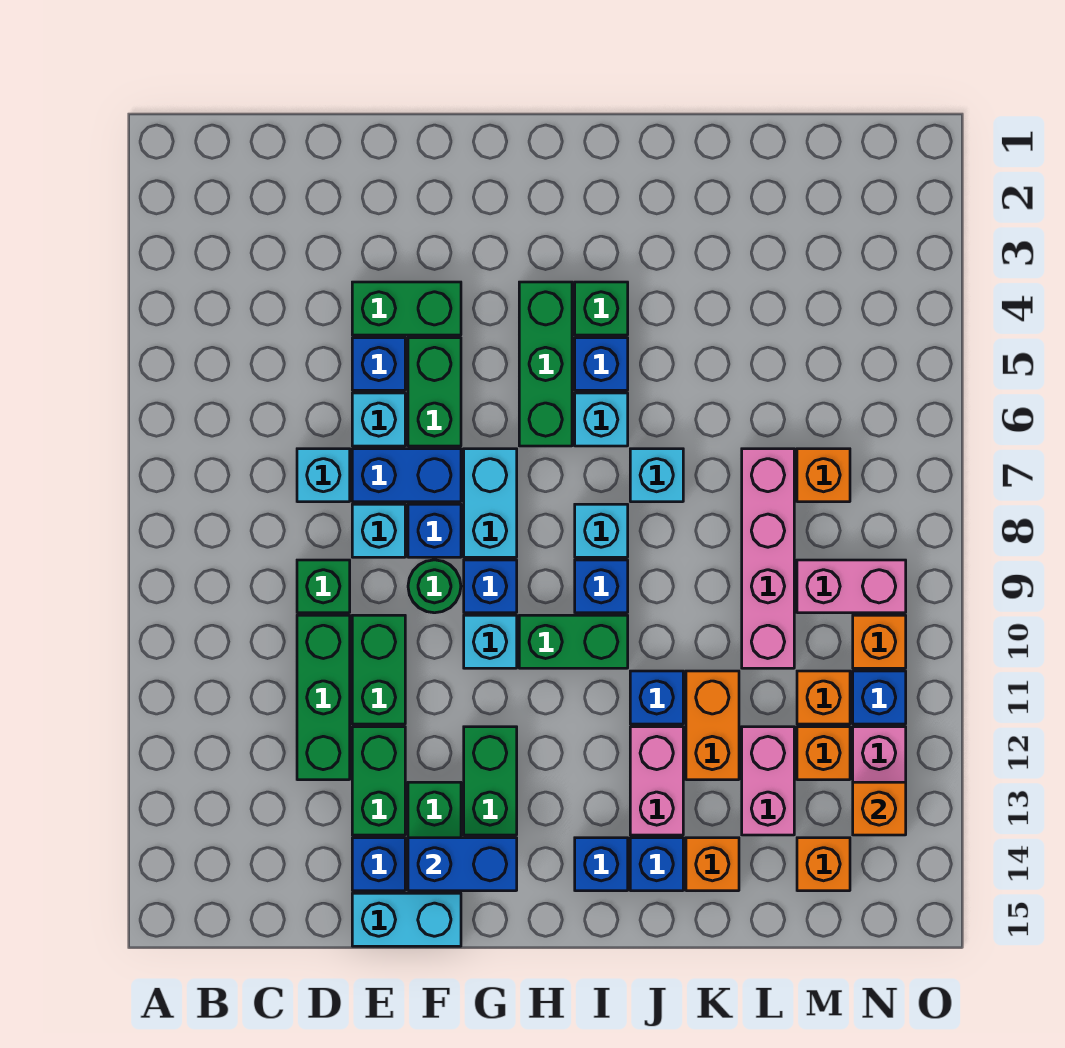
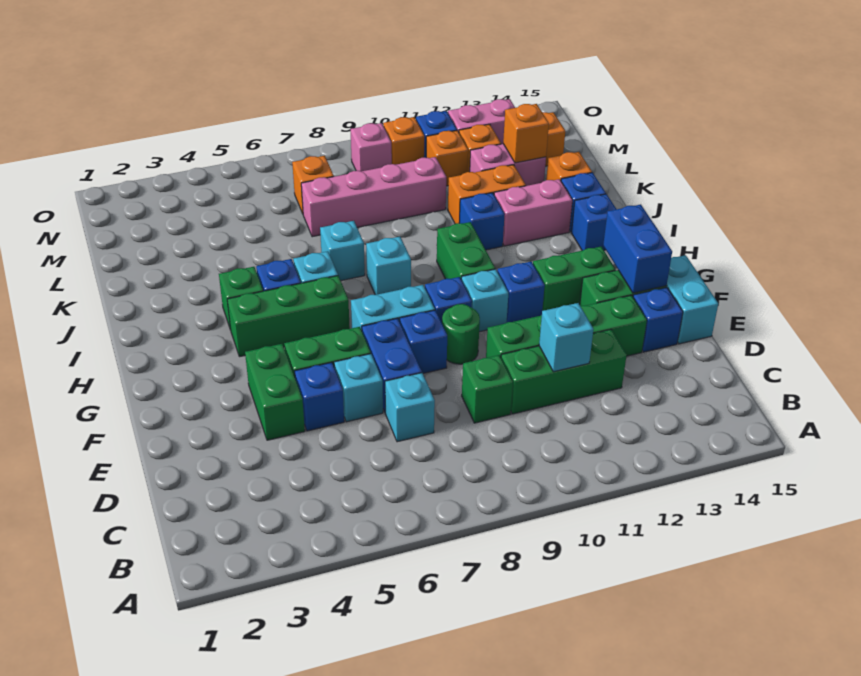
cyan 1x1 brick [352,504,405,557] -> cyan 1x1 brick moved to [539,303,594,372]
blue 1x1 brick [575,560,628,613] -> blue 1x1 brick moved to [497,261,545,322]
pink 1x2 brick [797,560,906,613] -> pink 1x1 brick [351,123,392,171]
orange 1x1 brick [853,782,906,835] -> orange 1x1 brick moved to [503,104,549,163]

